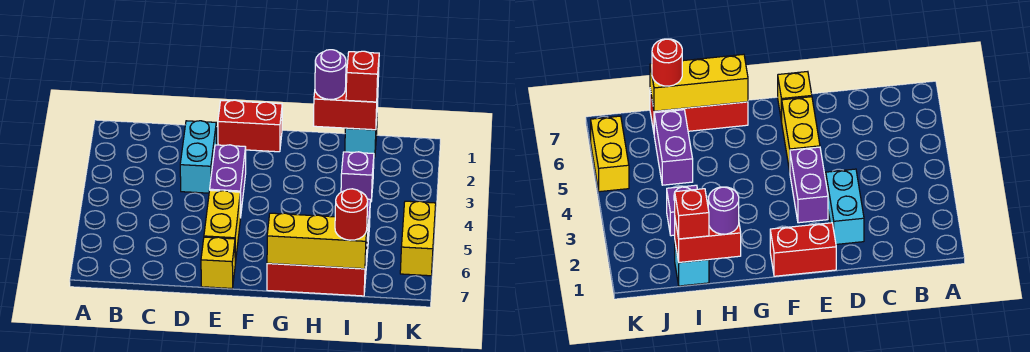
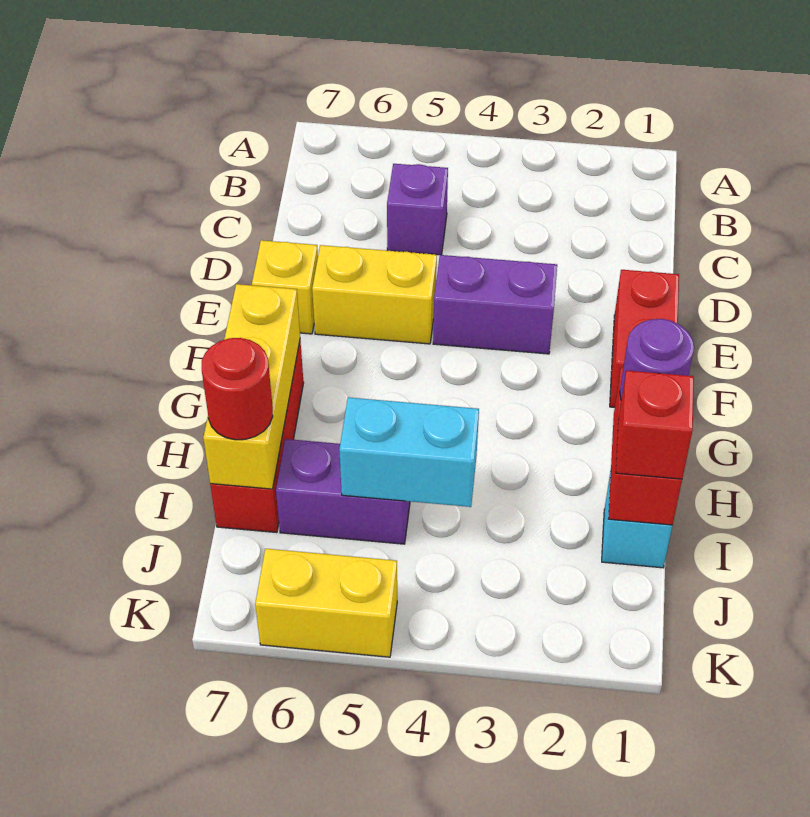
cyan 1x2 brick [180,121,217,193] -> cyan 1x2 brick moved to [339,397,479,507]
purple 1x1 brick [341,152,374,202] -> purple 1x1 brick moved to [387,164,448,255]

